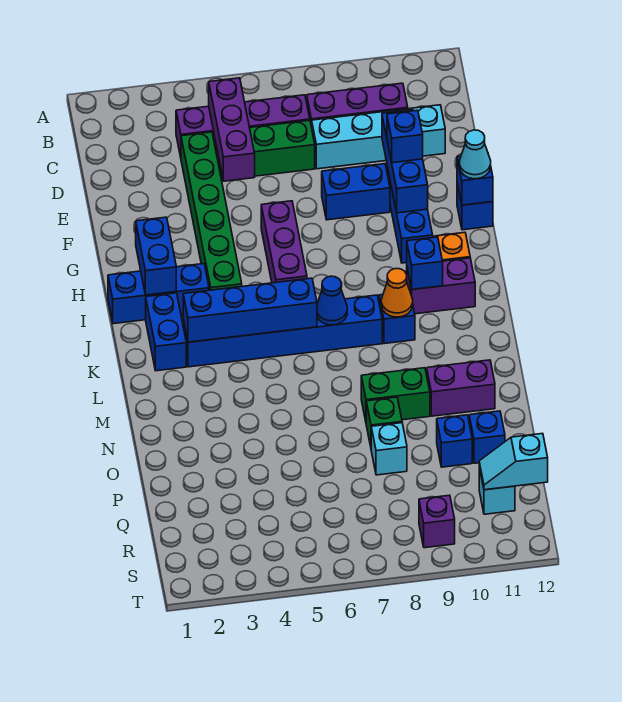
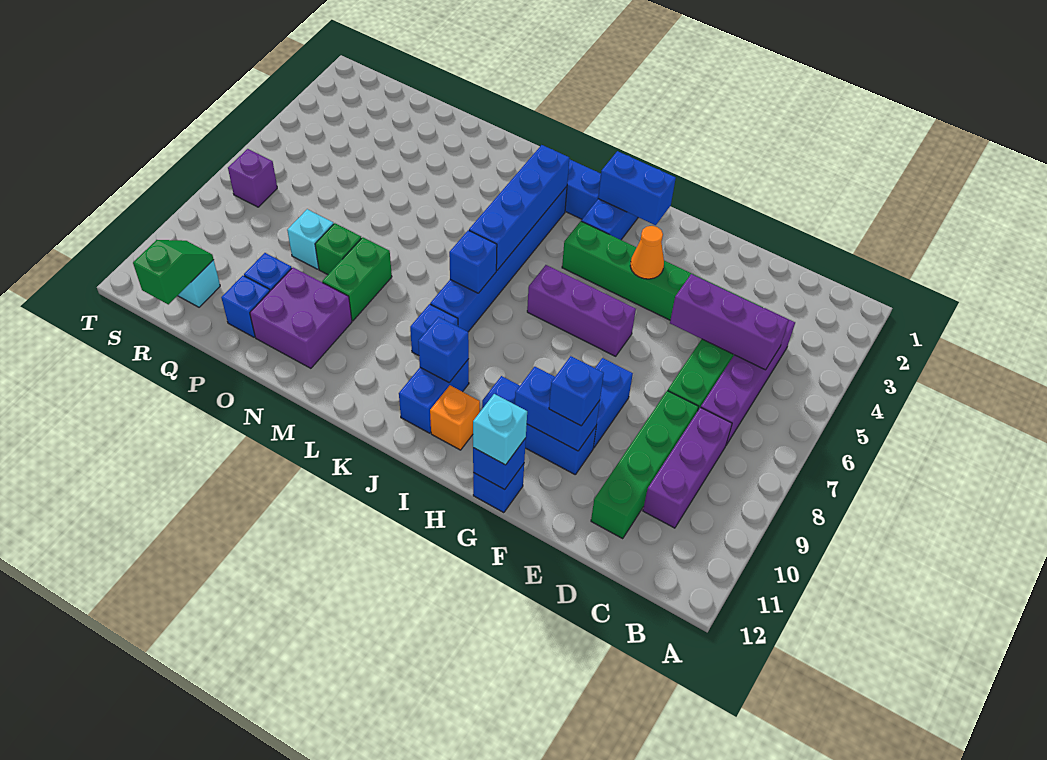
cyan 1x4 brick [312,105,445,169] -> green 1x4 brick [591,391,699,539]
blue 1x3 brick [382,110,428,213] -> blue 1x2 brick [515,367,600,451]
cyan 1x1 cone [459,130,491,179] -> cyan 1x1 brick [473,394,527,465]
purple 1x2 brick [407,258,475,314] -> blue 1x2 brick [399,359,469,433]
blue 1x1 cone [317,276,347,325] -> blue 1x1 brick [449,230,497,293]
orange 1x1 cone [381,268,413,317] -> orange 1x1 cone moved to [630,226,664,279]
purple 1x2 brick [427,360,495,416] -> purple 2x2 brick [250,268,352,368]
cyan 1x2 slope [479,433,548,490] -> green 1x2 slope [133,240,214,304]
purple 1x1 brick [419,495,455,548] -> purple 1x1 brick moved to [228,149,277,207]

